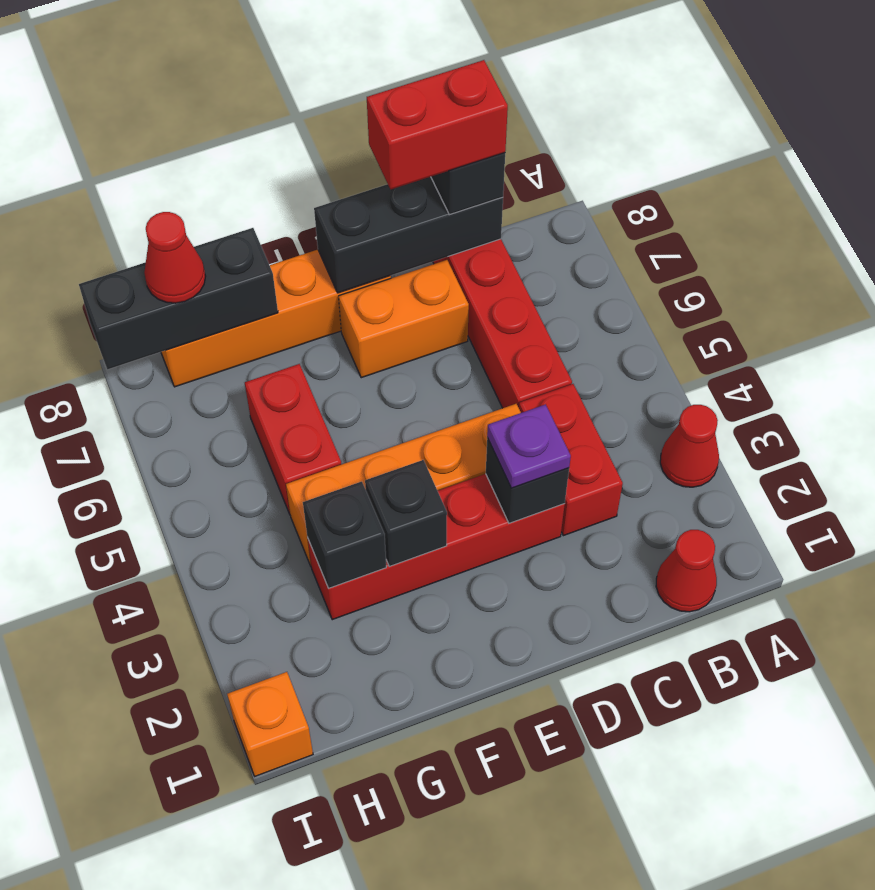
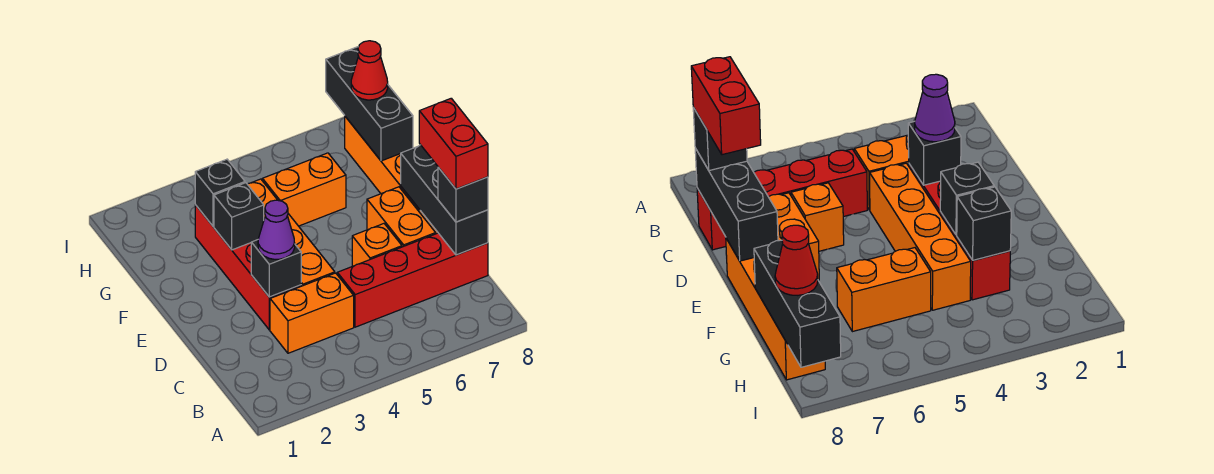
red 1x1 cone [660,405,719,487] -> none
red 1x1 cone [656,530,717,612] -> none
red 1x2 brick [519,384,623,536] -> orange 1x2 brick [270,273,354,353]
purple 1x1 plate [487,404,571,488] -> purple 1x1 cone [258,200,295,259]
red 1x2 brick [245,364,341,514] -> orange 1x2 brick [262,153,346,226]
orange 1x1 brick [227,672,313,776] -> orange 1x1 brick moved to [352,224,402,266]

